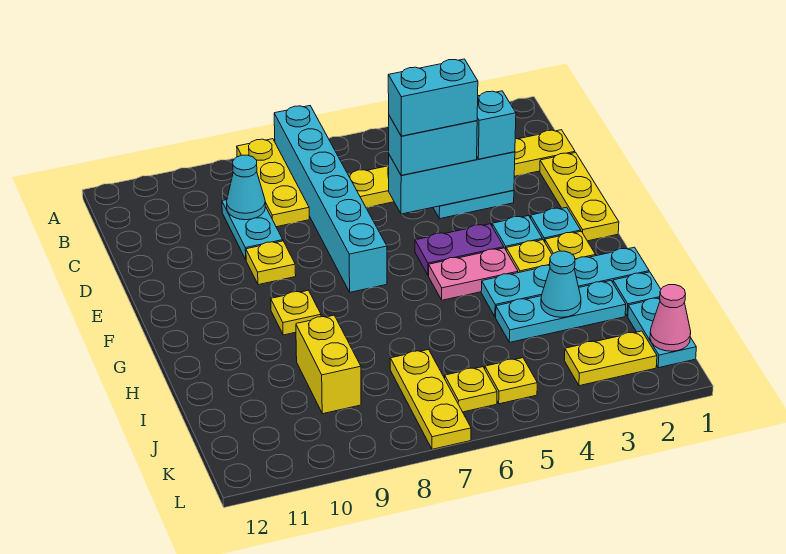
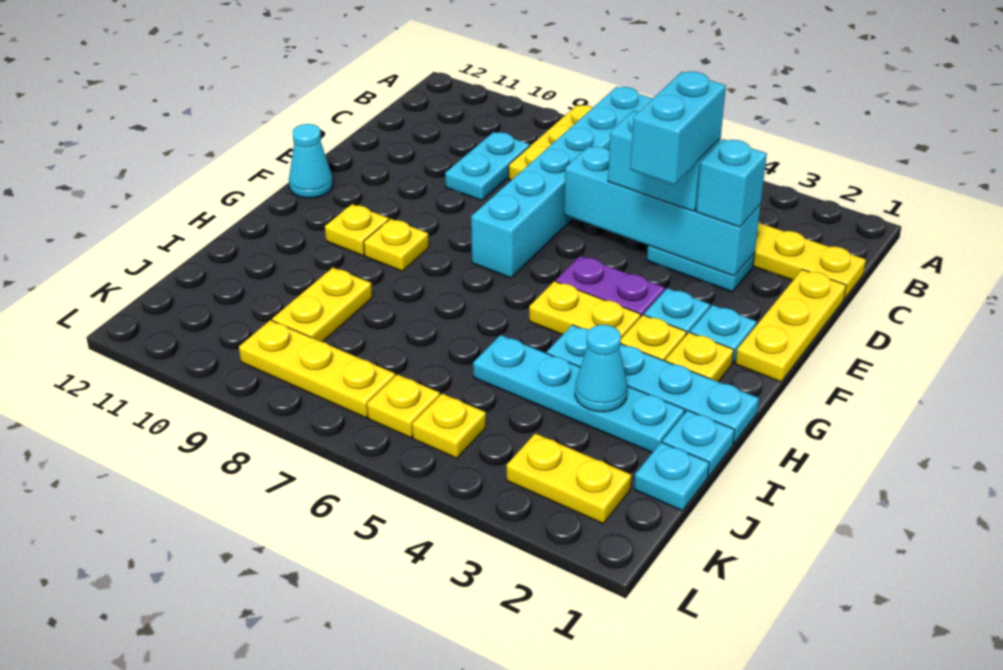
cyan 1x1 cone [227,155,265,220] -> cyan 1x1 cone moved to [289,124,333,198]
cyan 1x3 brick [389,152,515,214] -> cyan 1x4 brick [564,146,761,276]
cyan 1x2 brick [388,59,478,136] -> cyan 1x2 brick turned to [630,72,726,185]
yellow 1x1 plate [246,241,296,285] -> yellow 1x1 plate moved to [325,204,389,256]
pink 1x2 plate [429,248,518,300] -> yellow 1x2 plate [529,281,641,338]
cyan 1x3 plate [496,281,626,342] -> cyan 1x4 plate [473,335,685,453]
yellow 1x2 brick [296,315,361,414] -> yellow 1x2 plate [272,268,372,342]
cyan 1x2 plate [628,298,696,368] -> cyan 1x1 plate [634,442,709,511]
yellow 1x3 plate [390,350,471,449] -> yellow 1x3 plate turned to [239,320,395,418]
pink 1x1 cone [650,285,691,351] -> none

